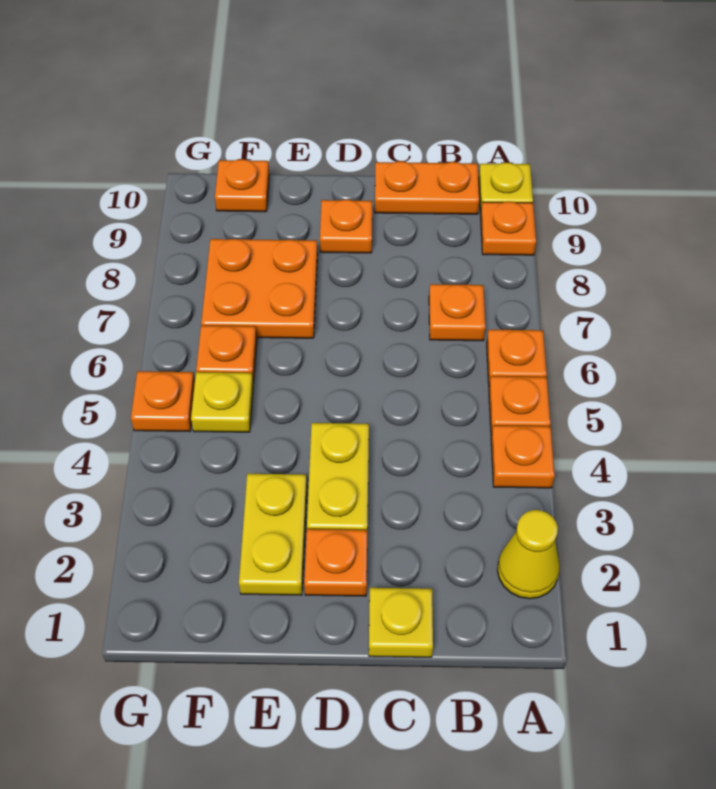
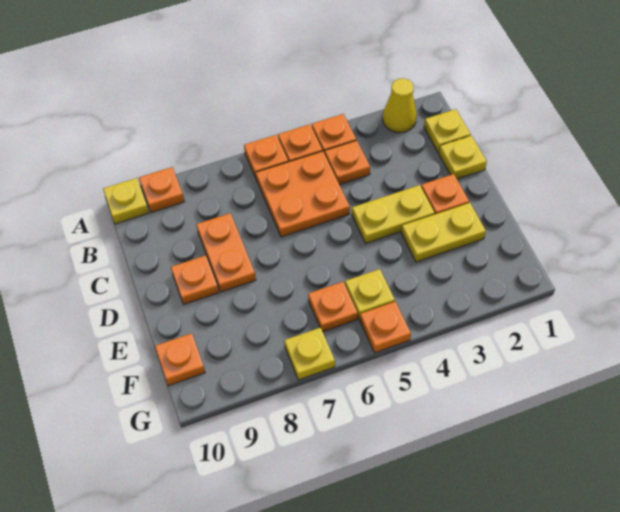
none -> yellow 1x1 plate [424,109,471,153]
orange 1x1 plate [429,284,485,341] -> orange 1x1 plate moved to [325,140,370,185]
orange 1x2 plate [375,161,479,214] -> orange 1x2 plate moved to [196,213,256,292]
orange 2x2 plate [201,239,318,338] -> orange 2x2 plate moved to [256,151,350,237]
none -> yellow 1x1 plate [284,328,335,380]

